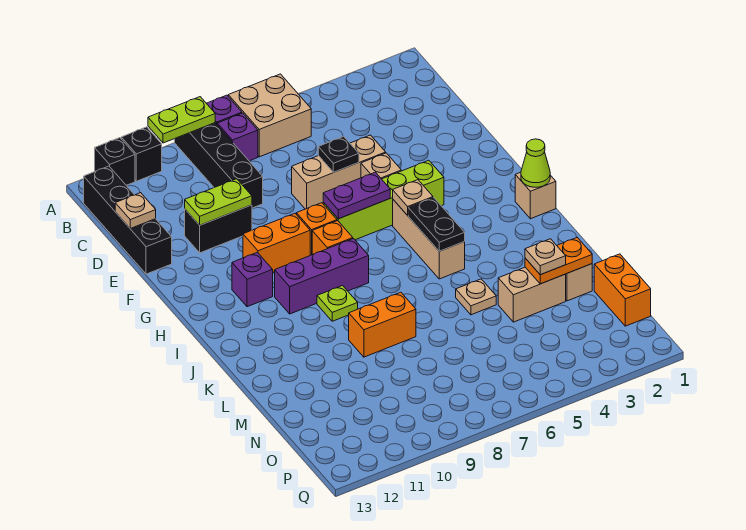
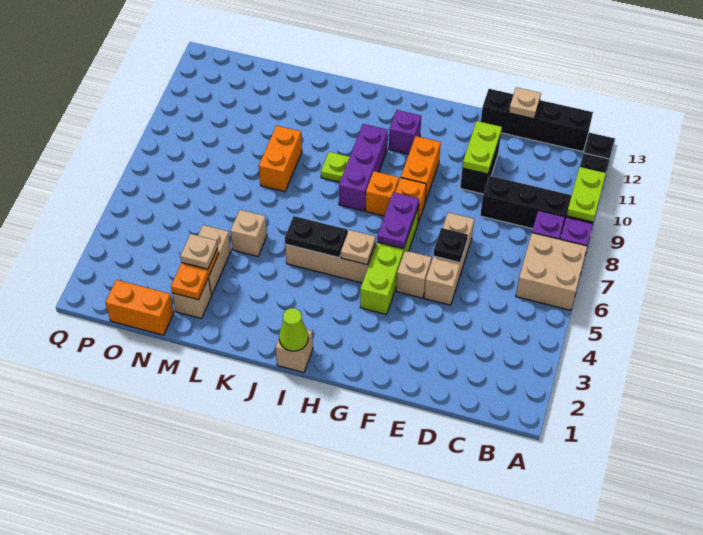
tan 1x1 plate [456,279,496,315] -> tan 1x1 brick [230,210,267,257]

